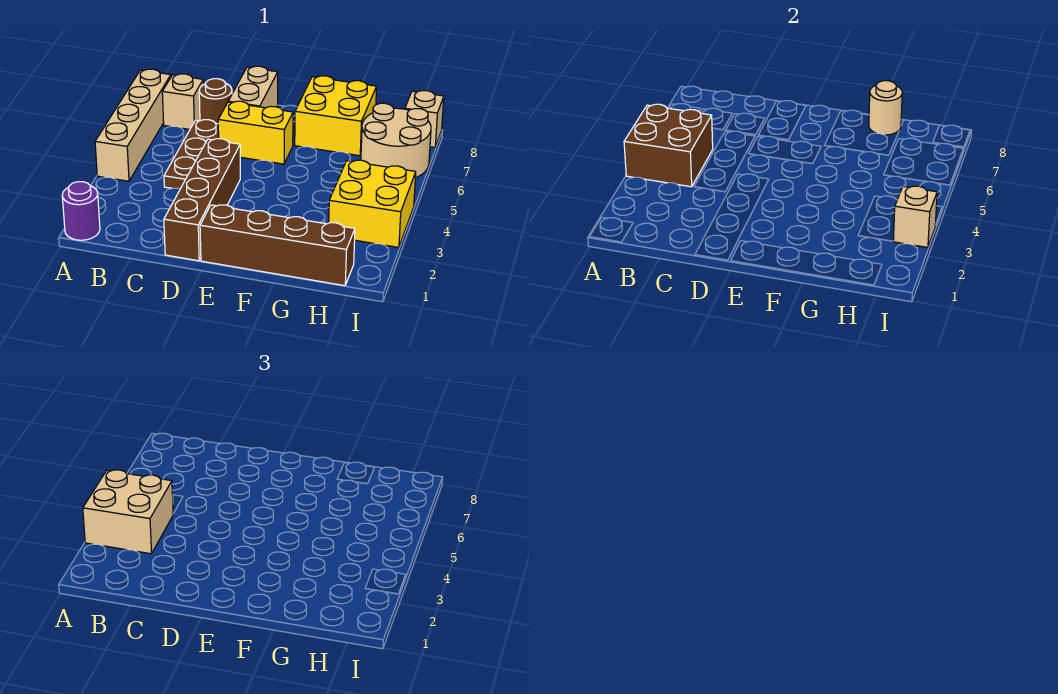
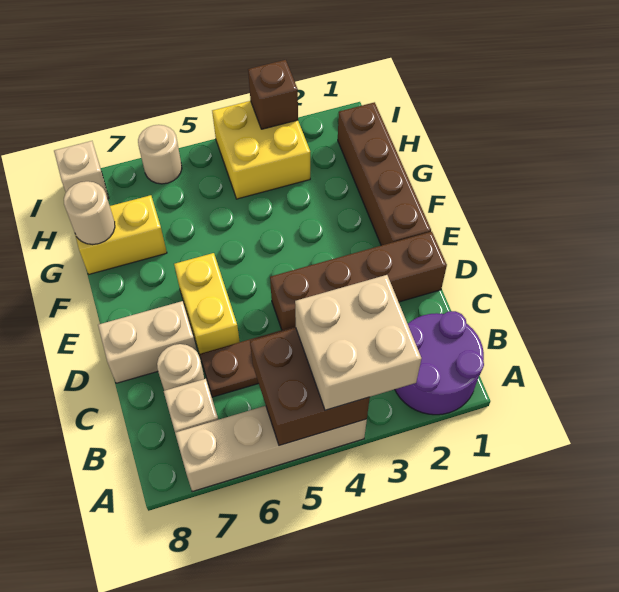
purple 1x1 round brick [62,182,100,240] -> purple 2x2 round brick [395,311,484,415]
brown 1x1 round brick [199,79,232,124] -> tan 1x1 round brick [157,344,205,391]
yellow 2x2 brick [295,76,377,156] -> yellow 1x2 brick [75,195,167,274]
tan 2x2 round brick [361,103,431,178] -> tan 1x1 round brick [138,125,182,184]
tan 1x1 brick [893,186,937,248] -> brown 1x1 brick [248,60,298,129]

